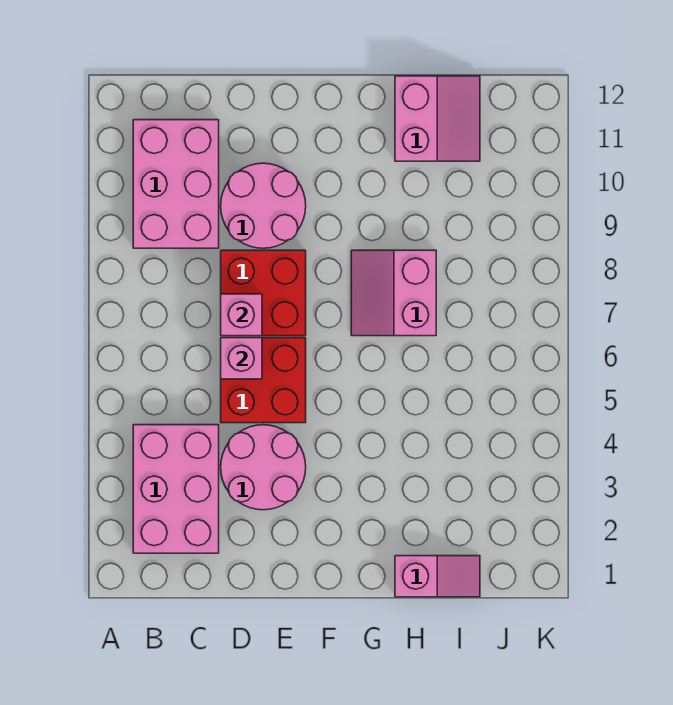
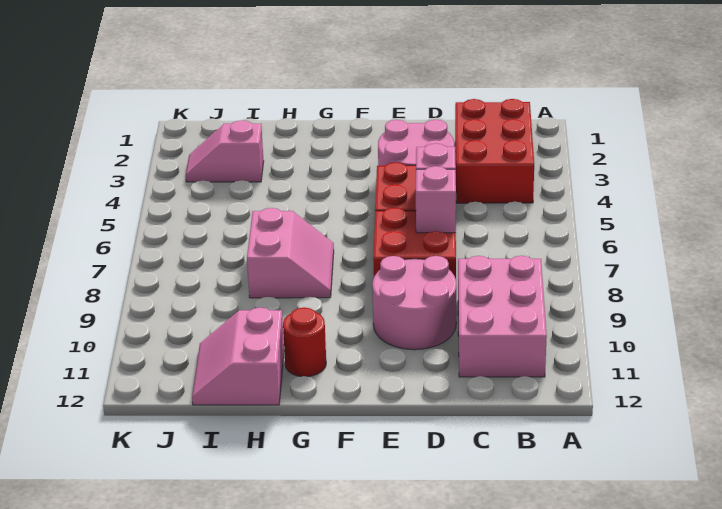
pink 2x3 brick [133,425,219,553] -> red 2x3 brick [455,99,534,203]
none -> red 1x1 round brick [283,307,326,377]
pink 1x2 slope [395,556,480,597] -> pink 1x2 slope moved to [186,120,264,182]

